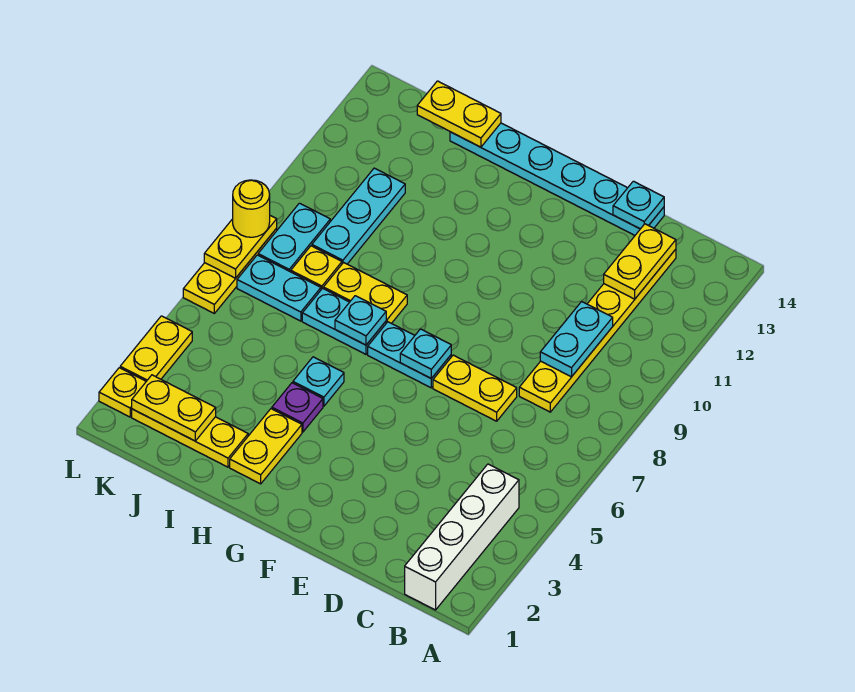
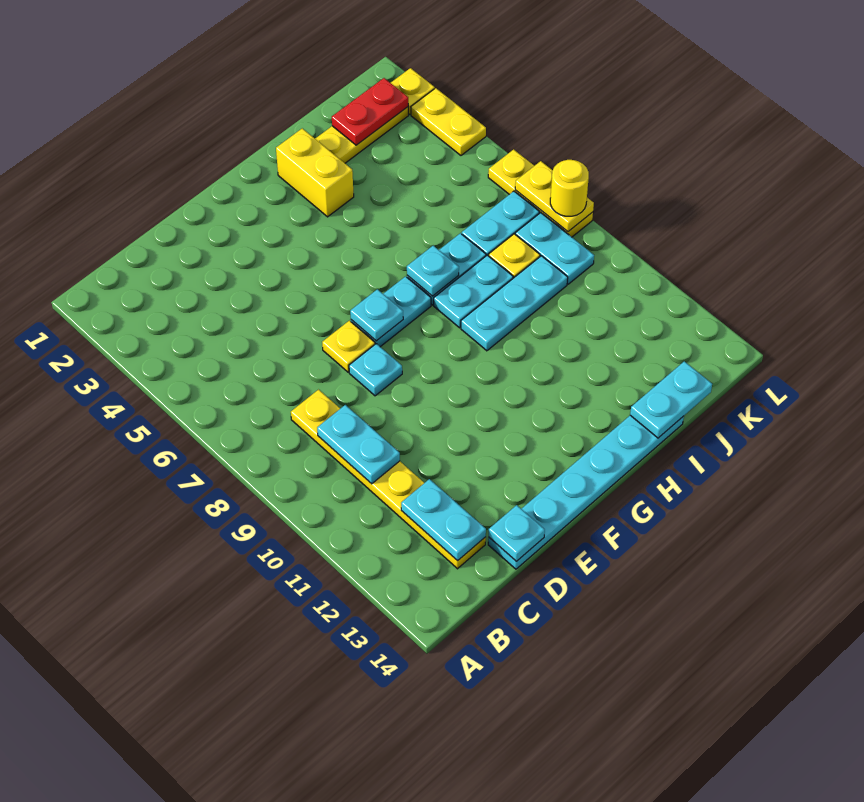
white 1x4 brick [405,464,519,610] -> none
yellow 1x2 plate [604,224,676,299] -> cyan 1x2 plate [401,479,486,561]
yellow 1x2 plate [433,355,517,421] -> yellow 1x1 plate [322,321,375,372]
yellow 1x2 plate [230,409,302,484] -> yellow 1x2 brick [276,128,354,217]
purple 1x1 plate [272,383,323,432] -> none
cyan 1x1 plate [293,357,344,406] -> cyan 1x1 plate moved to [349,344,402,396]
yellow 1x2 plate [323,263,407,323] -> cyan 1x2 plate [434,255,513,328]
yellow 1x2 plate [417,81,501,147] -> cyan 1x2 plate [630,361,712,438]
yellow 1x2 plate [132,375,216,441] -> red 1x2 plate [332,78,408,145]
cyan 1x3 plate [312,168,405,264] -> cyan 1x3 plate turned to [461,256,568,351]

